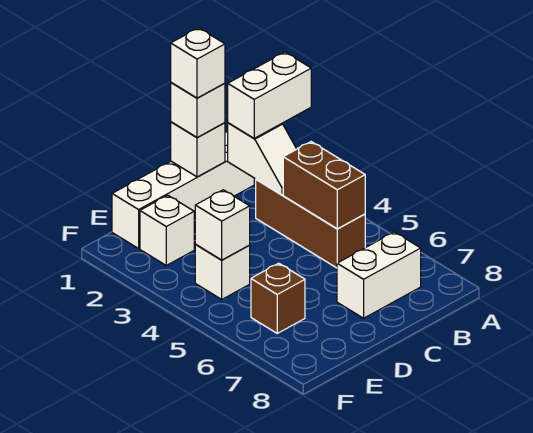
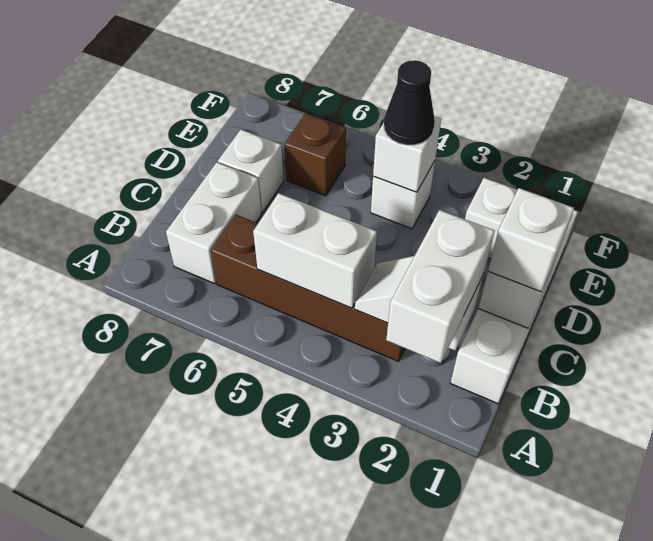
brown 1x3 brick [256,180,365,268] -> brown 1x4 brick [211,215,405,361]
brown 1x2 brick [283,142,365,229] -> white 1x2 brick [253,193,377,308]
white 1x1 brick [171,28,225,98] -> white 1x1 brick moved to [218,130,284,213]
none -> black 1x1 cone [384,60,435,145]

